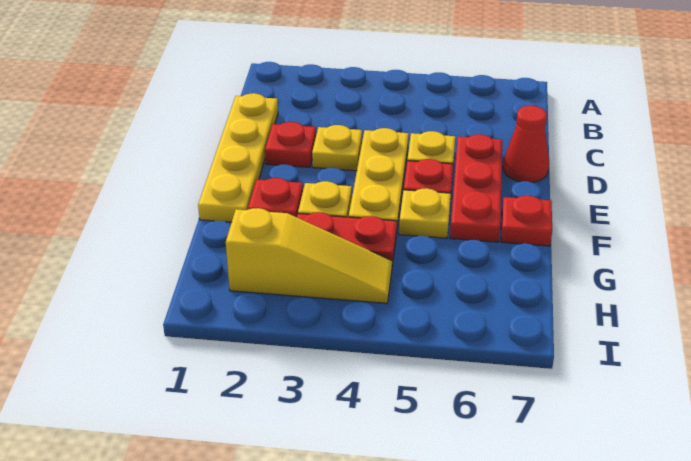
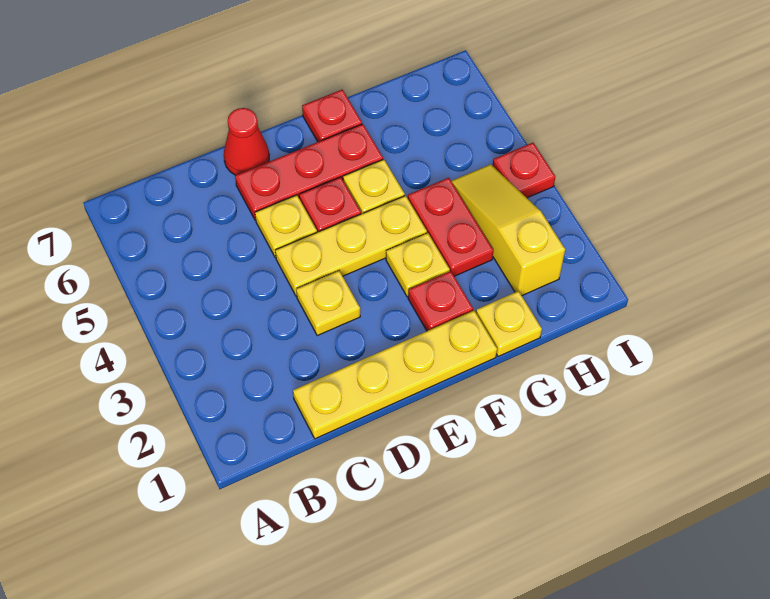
red 1x1 plate [265,122,316,167] -> red 1x1 plate moved to [493,143,555,198]
none -> yellow 1x1 plate [476,291,542,357]

